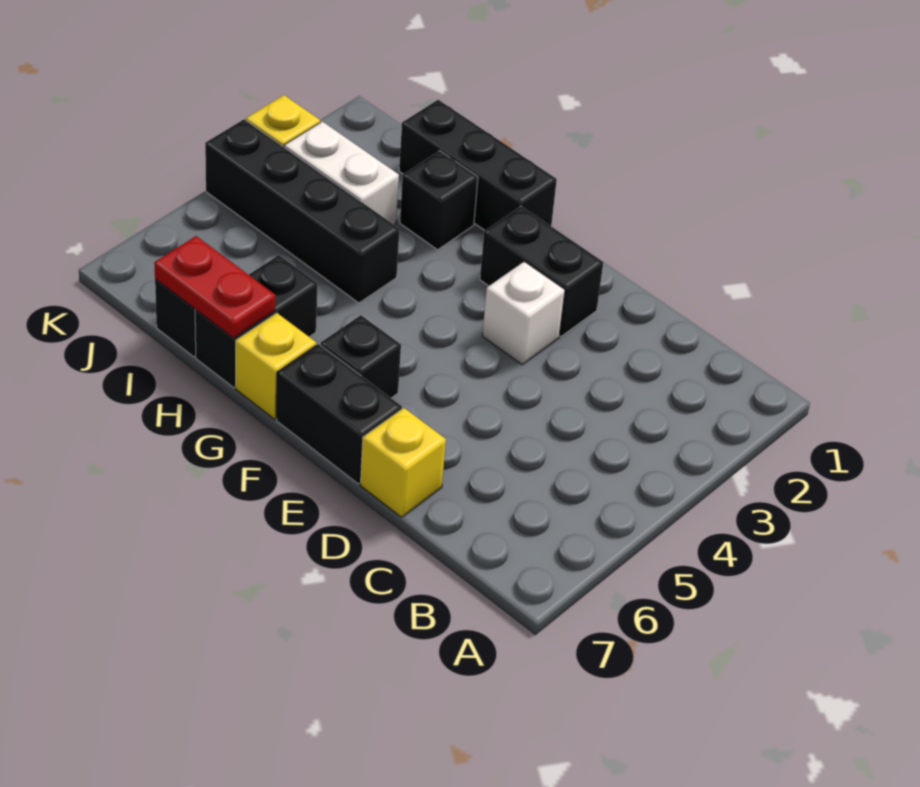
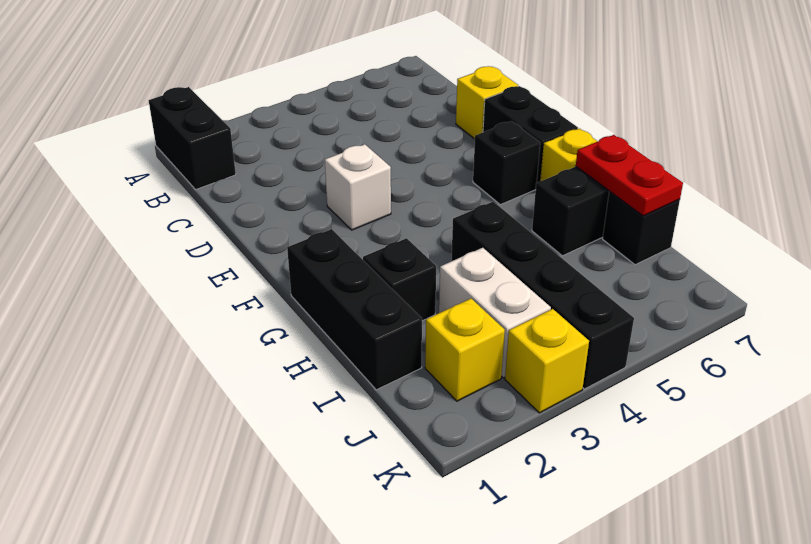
black 1x2 brick [480,206,603,337] -> black 1x2 brick moved to [149,87,236,189]
none -> yellow 1x1 brick [425,299,505,401]

